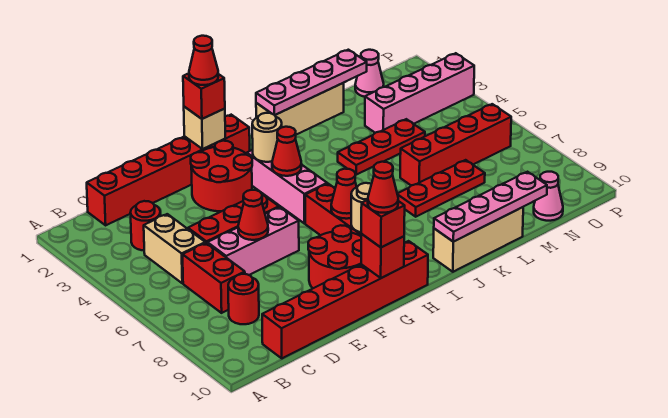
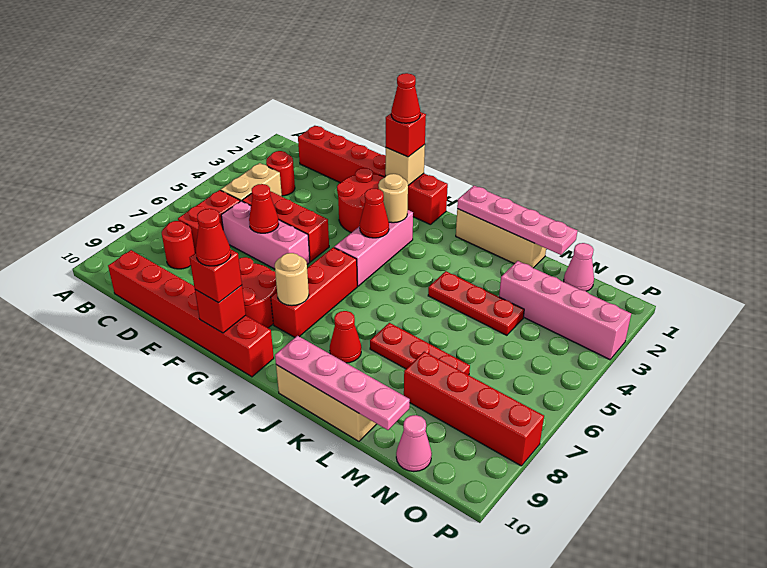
red 1x1 cone [331,169,356,219] -> red 1x1 cone moved to [330,311,361,363]
red 1x4 brick [400,104,511,185] -> red 1x4 brick moved to [404,352,544,466]

